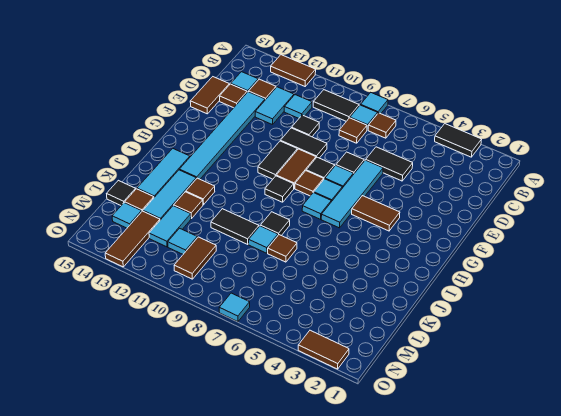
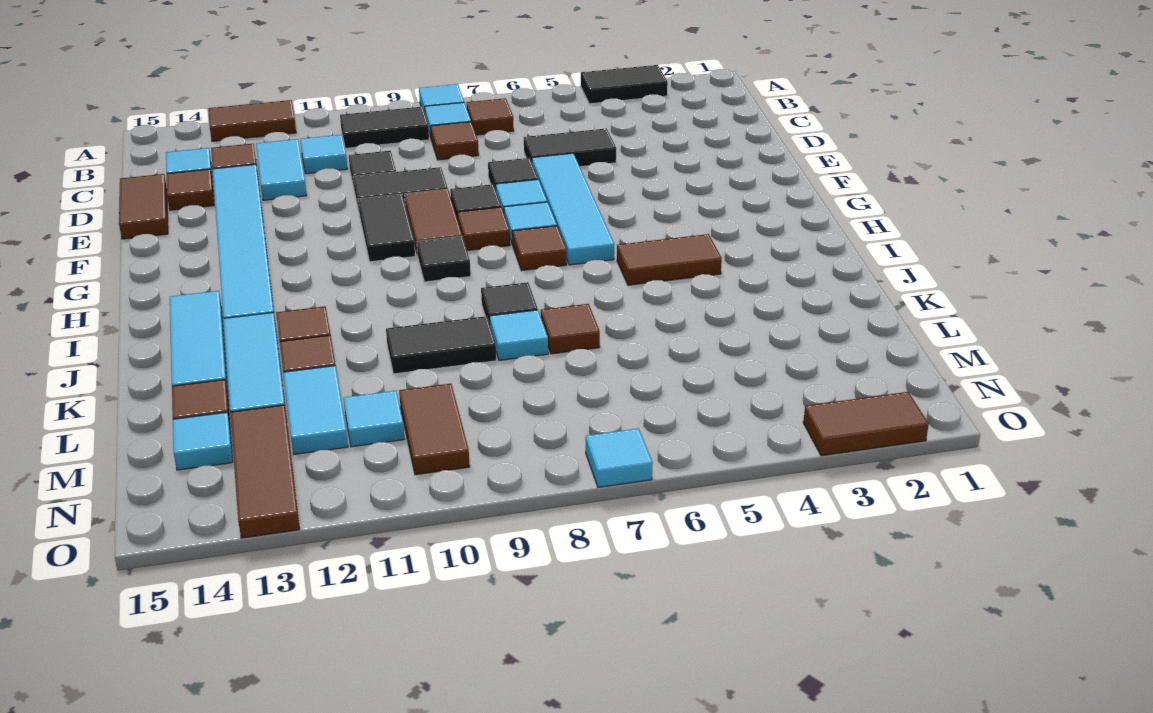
brown 1x2 tile [352,196,400,231] -> brown 1x2 tile moved to [617,234,722,285]
cyan 1x1 tile [302,193,331,219] -> brown 1x1 tile [512,226,567,271]
black 1x1 tile [107,180,136,205] -> none

